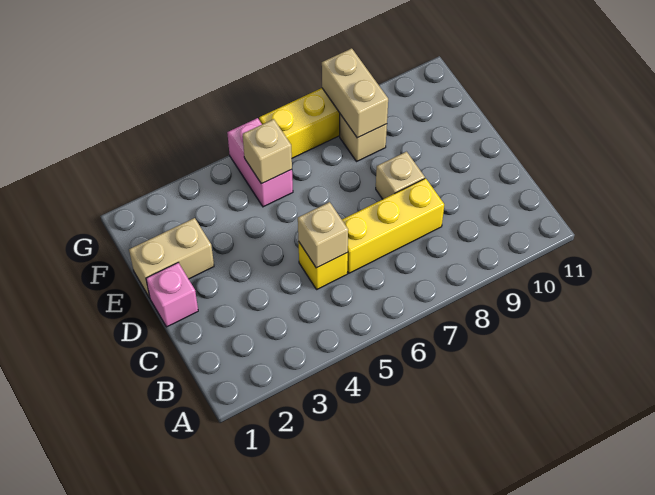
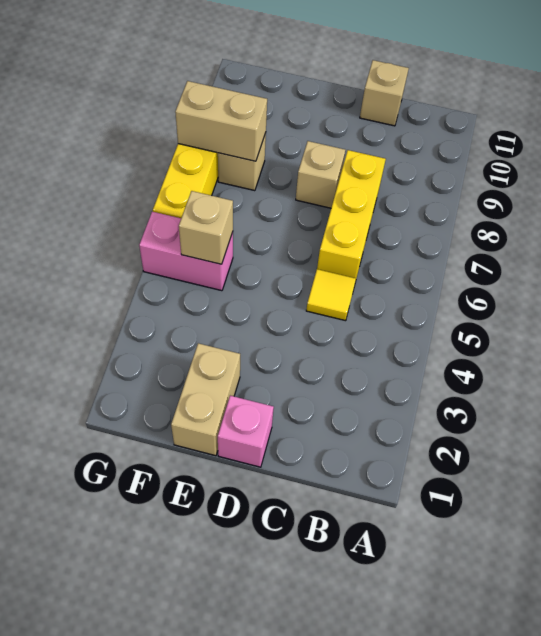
yellow 1x1 brick [298,241,348,289] -> yellow 1x1 tile [306,269,356,321]
tan 1x1 brick [298,202,348,268] -> tan 1x1 brick moved to [360,60,409,126]

